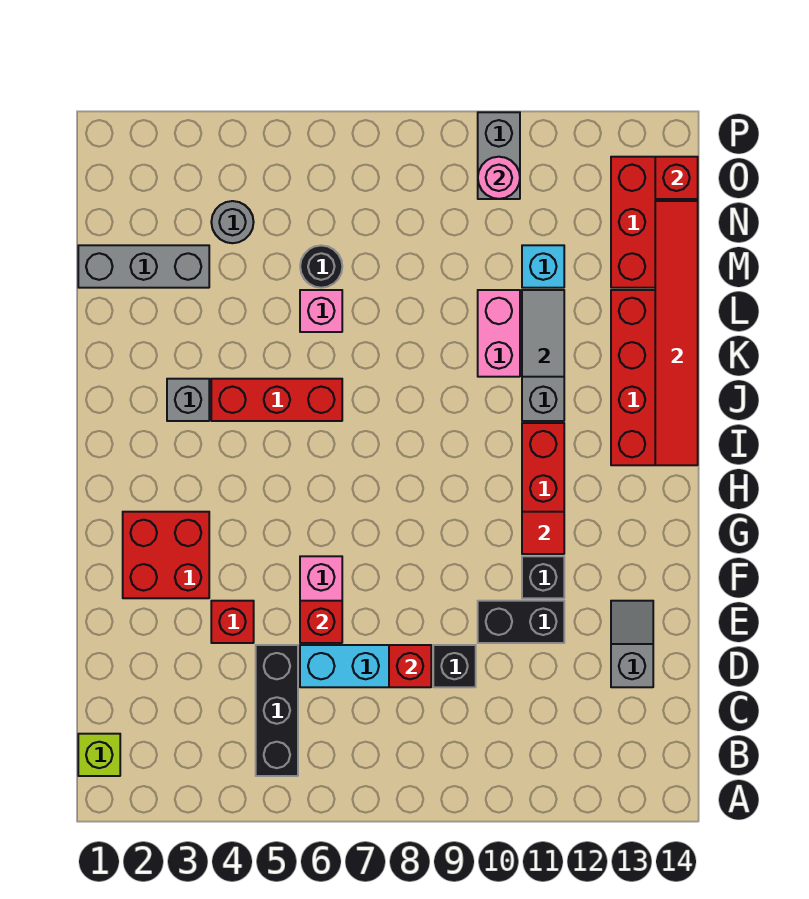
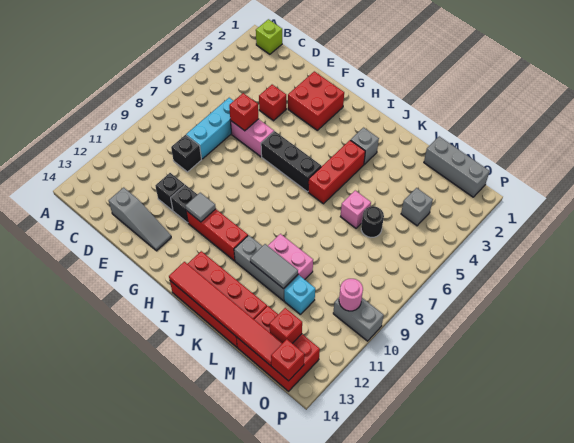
black 1x3 brick [256,645,298,776] -> black 1x3 brick moved to [261,131,321,192]
red 1x1 brick [389,645,431,687] -> red 1x1 brick moved to [270,308,302,343]
grey 1x2 slope [611,601,653,687] -> grey 1x3 slope [109,188,171,251]
black 1x2 brick [478,601,564,643] -> black 1x1 brick [156,173,185,210]
red 1x1 tile [522,512,564,554] -> grey 1x1 tile [185,193,216,222]
grey 1x3 brick [78,245,209,288] -> grey 1x3 brick turned to [424,136,489,197]
grey 1x1 round brick [211,201,254,243] -> grey 1x1 brick [401,188,433,226]

